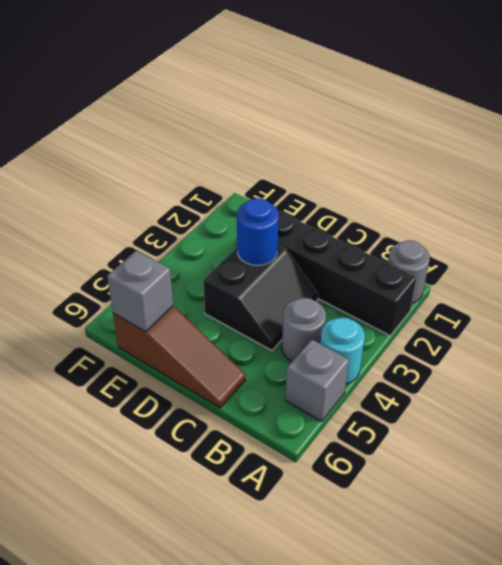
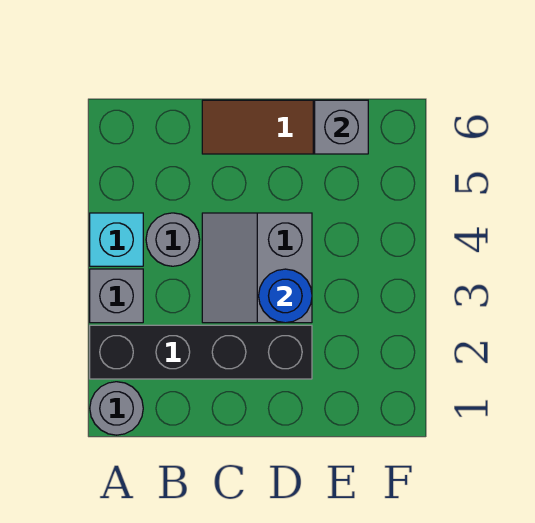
cyan 1x1 round brick [320,318,365,384] -> cyan 1x1 brick [90,213,143,266]
grey 1x1 brick [285,340,349,421] -> grey 1x1 brick moved to [90,269,143,323]
black 2x2 slope [203,245,318,351] -> grey 2x2 slope [202,213,312,323]

